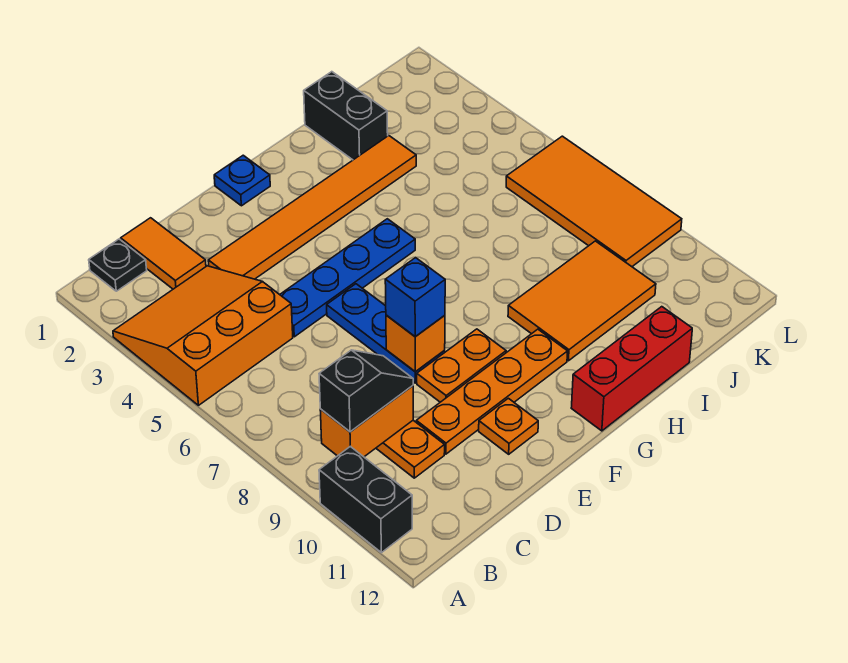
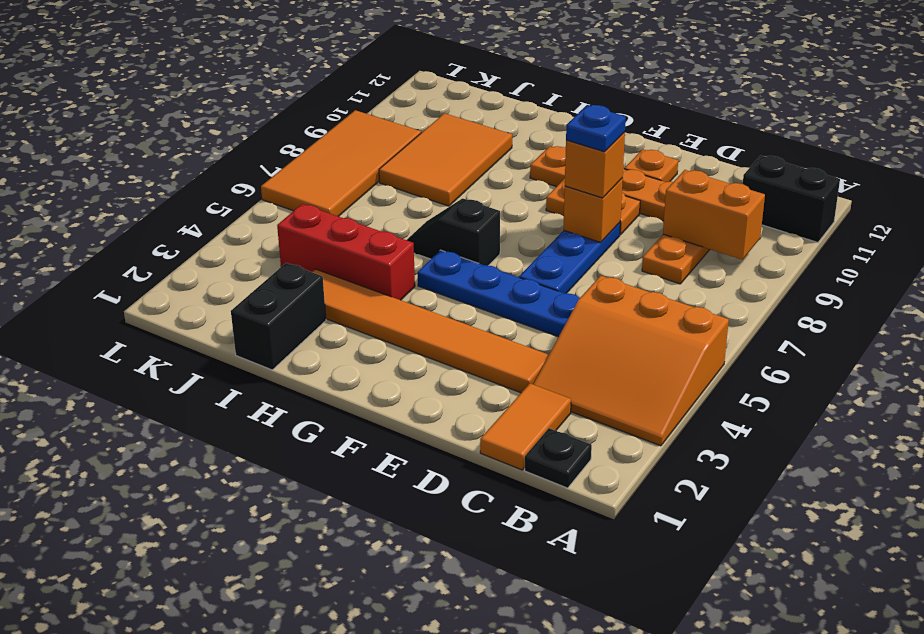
black 1x2 brick [319,446,412,553] -> black 1x2 brick turned to [743,155,840,242]
black 1x2 slope [319,350,413,432] -> black 1x2 slope moved to [407,198,500,266]
blue 1x1 brick [385,258,445,337] -> orange 1x1 brick [565,132,625,198]
blue 1x1 plate [214,155,270,206] -> blue 1x1 plate moved to [566,105,626,152]
red 1x3 brick [571,307,692,431] -> red 1x3 brick moved to [277,204,415,300]
orange 2x3 tile [508,241,656,361] -> orange 2x3 tile turned to [379,113,512,206]

